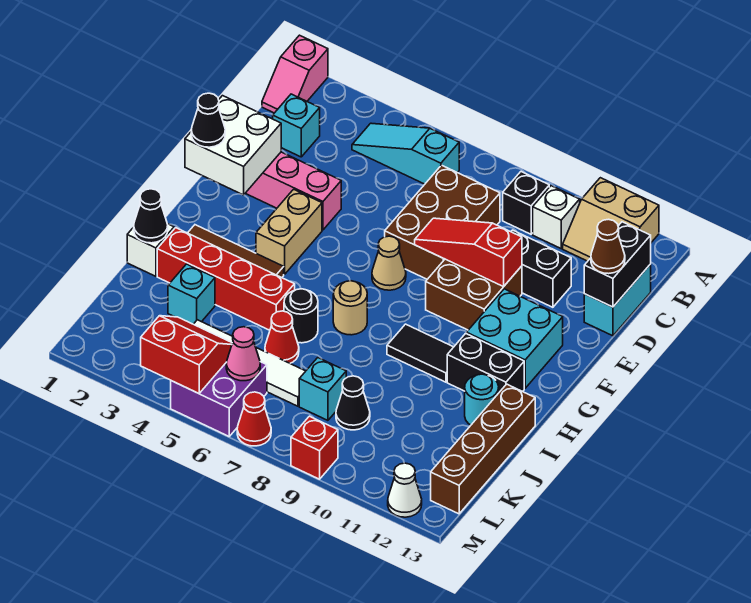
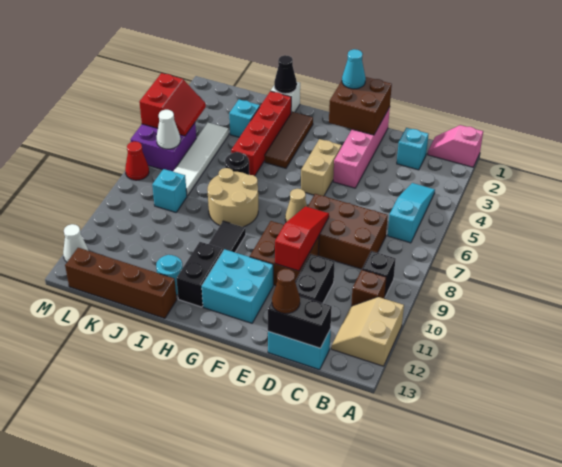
white 1x1 brick [533,186,580,248] -> brown 1x1 brick [351,270,387,306]
white 2x2 brick [185,96,281,195] -> brown 2x2 brick [329,77,392,135]
black 1x1 cone [191,93,225,147] -> cyan 1x1 cone [342,49,366,89]
tan 1x2 brick [256,189,322,275] -> tan 1x2 brick turned to [301,139,342,196]
tan 1x1 round brick [333,281,367,335] -> tan 2x2 round brick [208,168,258,227]
red 1x1 cone [265,311,299,363] -> none
black 1x1 cone [336,376,370,430] -> none
pink 1x1 cone [226,327,260,381] -> white 1x1 cone [157,110,180,149]
red 1x1 brick [291,416,338,479] -> none

